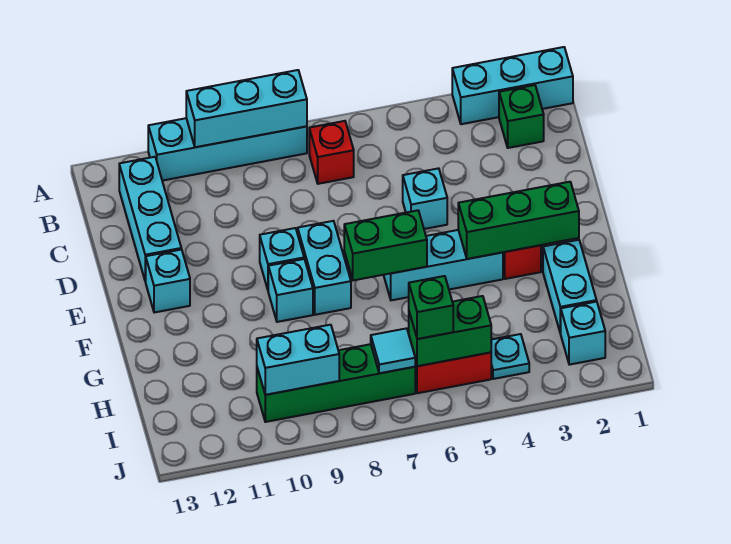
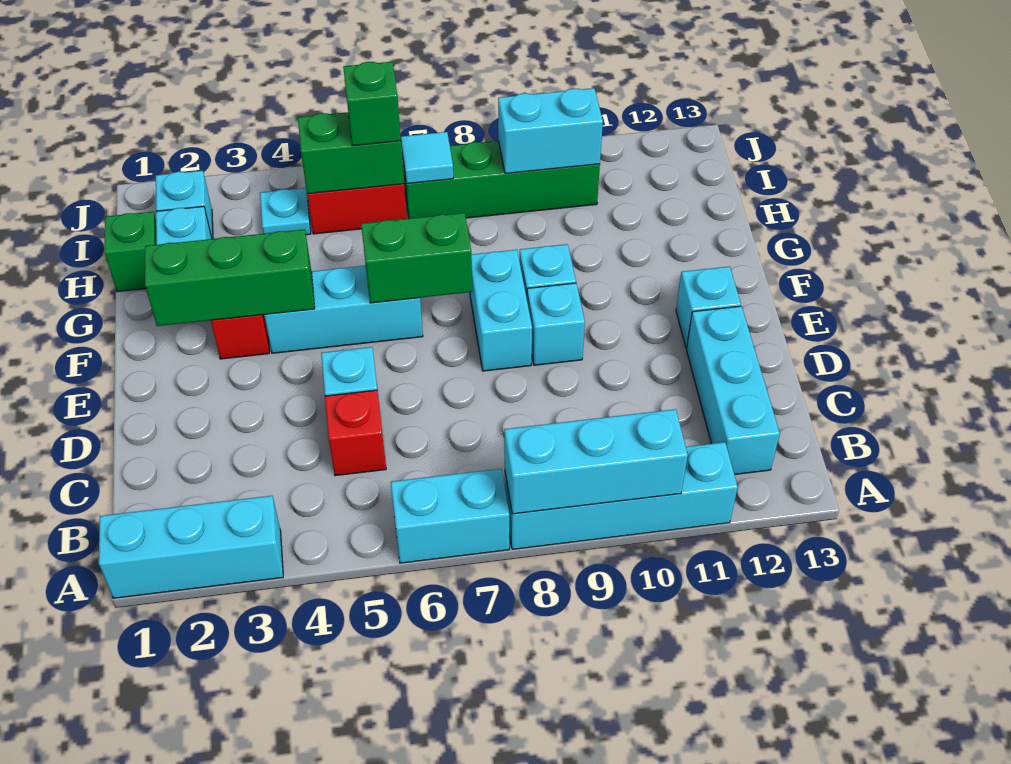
none -> cyan 1x2 brick [391,469,509,563]
green 1x1 brick [499,85,544,148] -> green 1x1 brick moved to [104,212,156,292]
red 1x1 brick [309,121,354,184] -> red 1x1 brick moved to [325,390,386,476]

